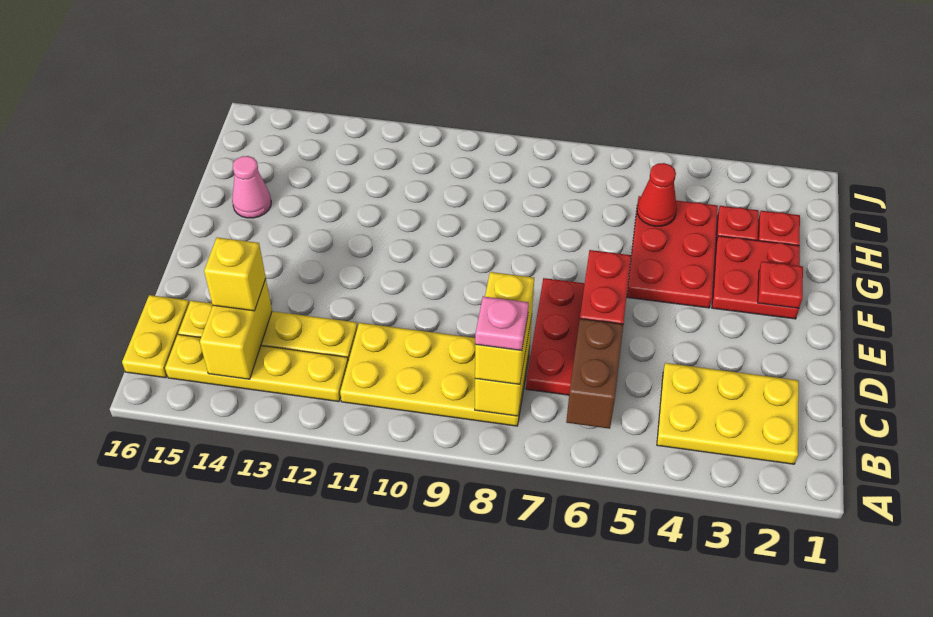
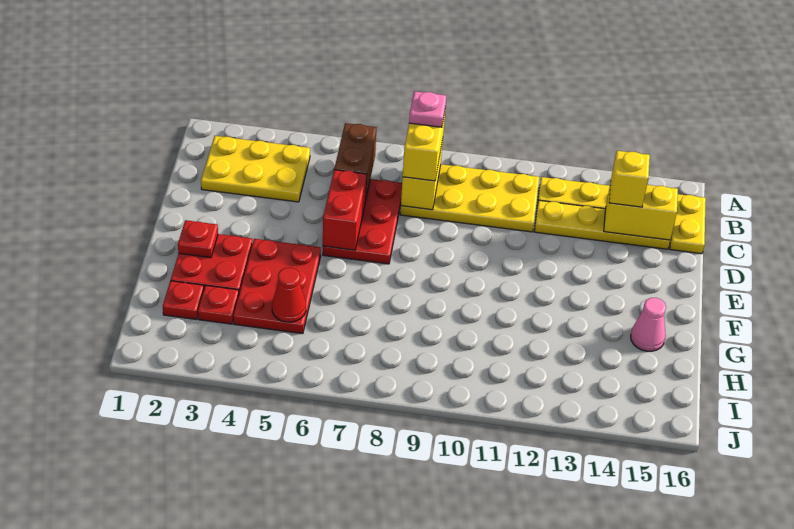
yellow 1x2 brick [200,279,272,379] -> yellow 1x2 brick turned to [604,183,678,240]

